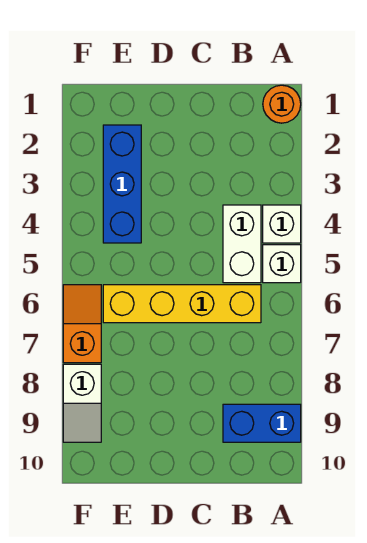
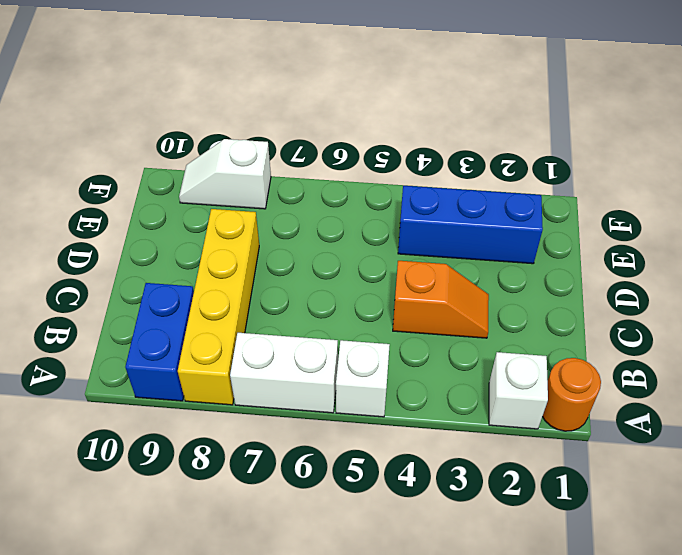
white 1x1 brick [263,205,301,243] -> white 1x1 brick moved to [489,352,548,429]
white 1x2 brick [223,205,261,283] -> white 1x2 brick moved to [230,333,338,413]
yellow 1x4 brick [103,285,261,323] -> yellow 1x4 brick moved to [178,209,259,405]
orange 1x2 slope [63,285,101,363] -> orange 1x2 slope moved to [393,261,489,338]

